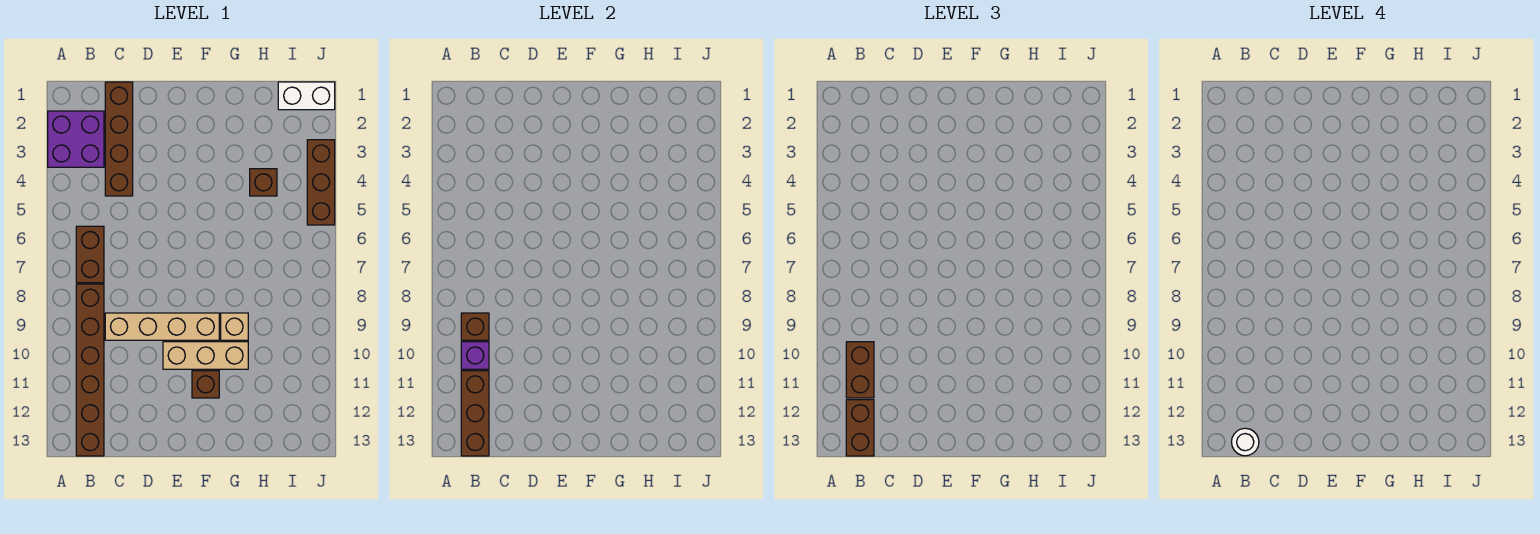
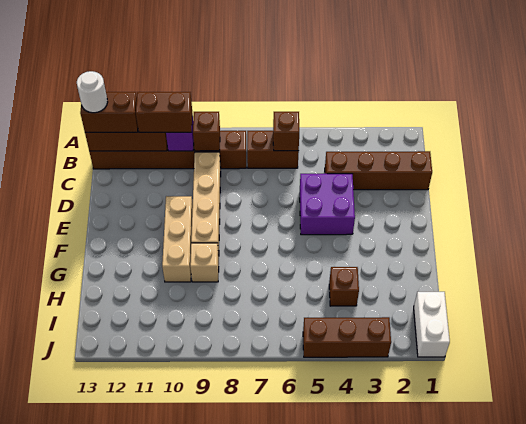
purple 2x2 brick [48,111,104,167] -> purple 2x2 brick moved to [300,174,355,235]
brown 1x1 brick [192,371,219,398] -> brown 1x1 brick moved to [273,112,299,151]

